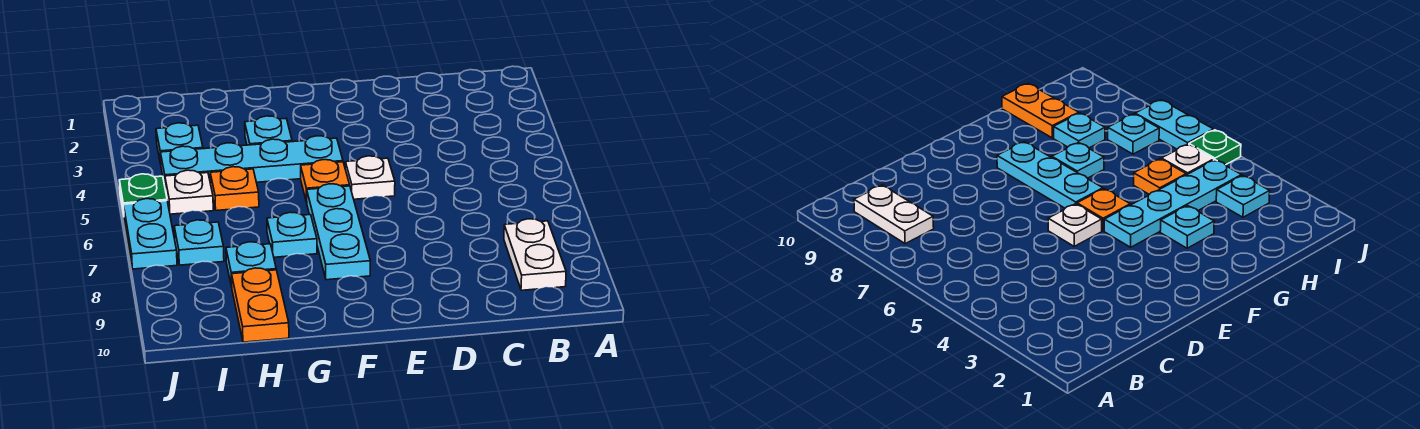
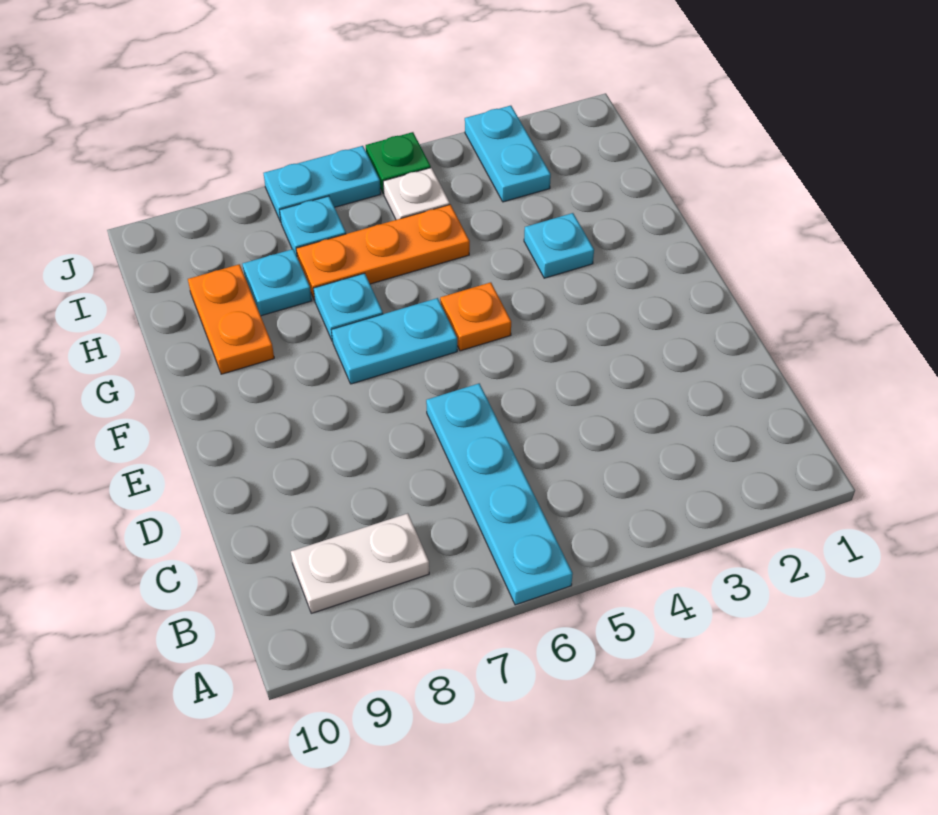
white 1x1 plate [345,156,395,199] -> none
cyan 1x4 plate [160,136,343,186] -> cyan 1x4 plate moved to [426,383,573,605]
cyan 1x3 plate [307,184,370,280] -> cyan 1x2 plate [332,298,457,384]
orange 1x1 plate [210,167,259,211] -> orange 1x3 plate [296,205,470,300]
orange 1x2 plate [232,268,289,342] -> orange 1x2 plate turned to [188,264,274,374]
cyan 1x1 plate [156,123,203,164] -> cyan 1x2 plate [465,106,551,202]

